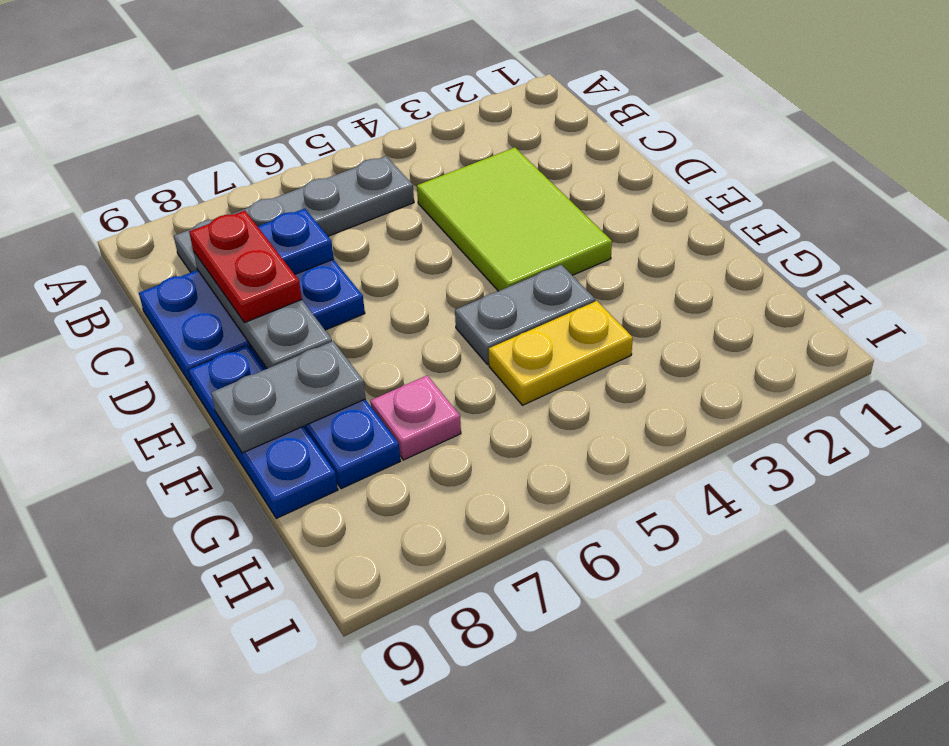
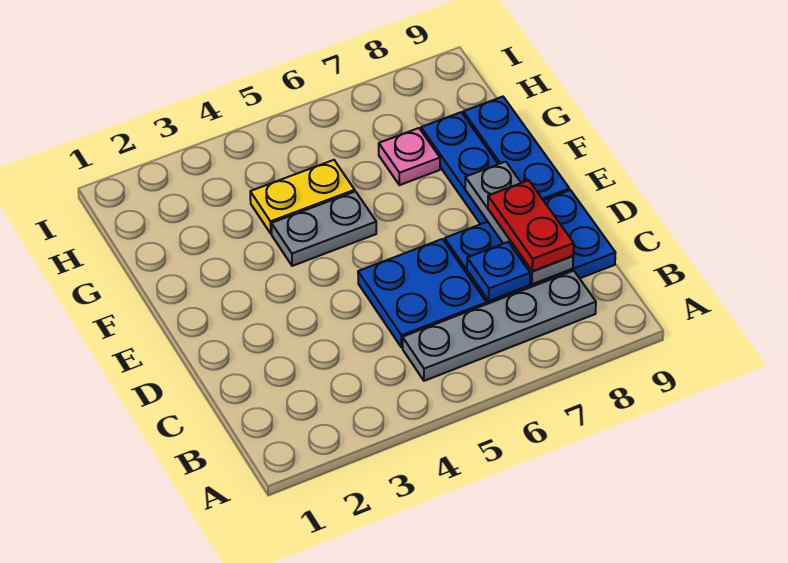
lime 2x3 tile [417,147,612,291] -> none
none -> blue 2x2 plate [358,239,487,348]
grey 1x2 plate [211,341,366,453] -> none

